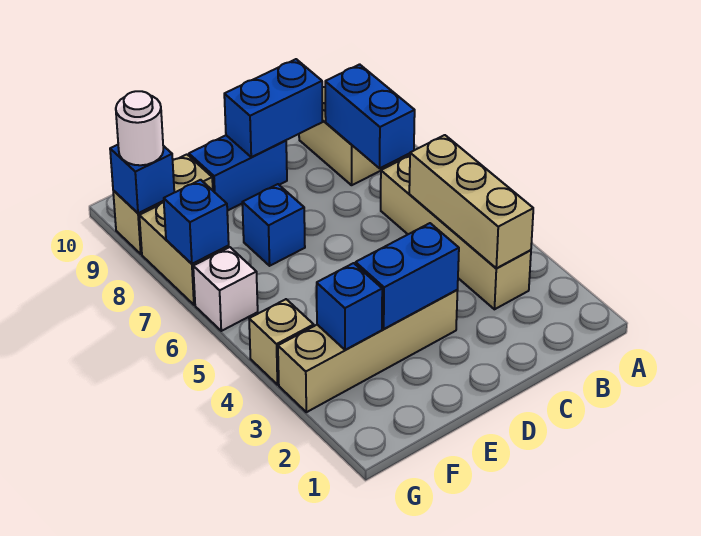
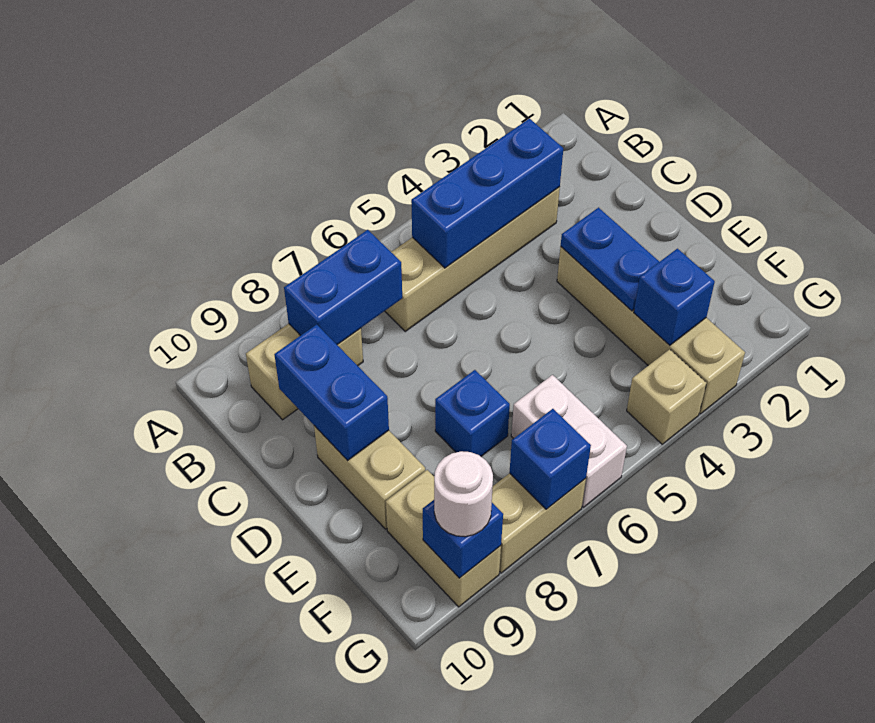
tan 1x3 brick [409,135,533,268] -> blue 1x3 brick [411,119,563,268]
blue 1x2 brick [355,223,459,329] -> blue 1x2 plate [561,208,659,311]
blue 1x2 brick [189,135,287,211] -> tan 1x2 brick [314,426,425,529]
white 1x1 brick [193,247,258,331] -> white 1x2 brick [511,375,627,507]

